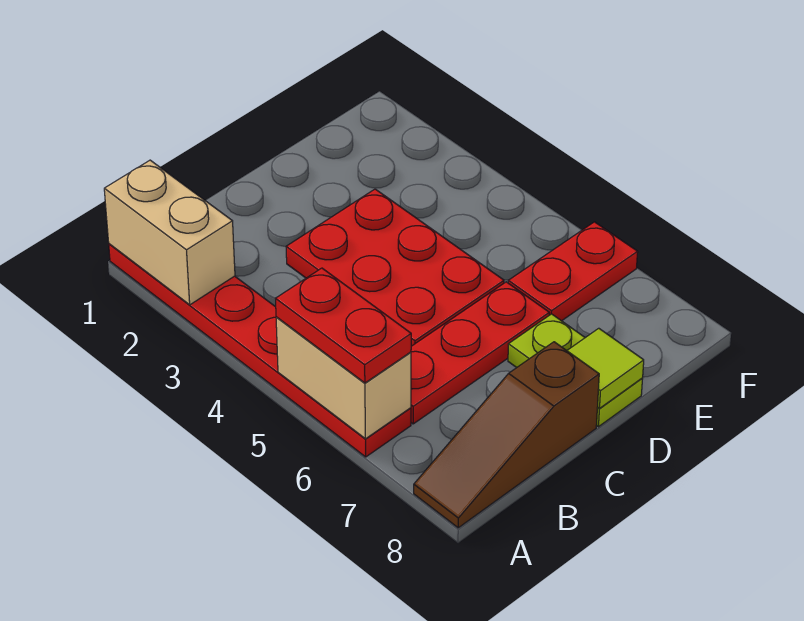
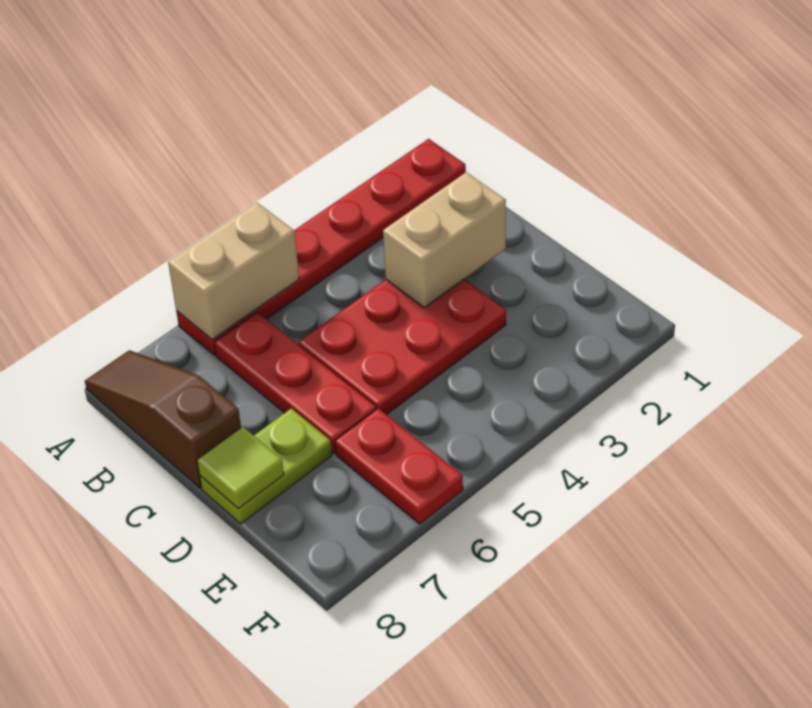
tan 1x2 brick [104,160,235,305] -> tan 1x2 brick moved to [383,172,506,308]
red 1x2 plate [276,268,411,383] -> none

